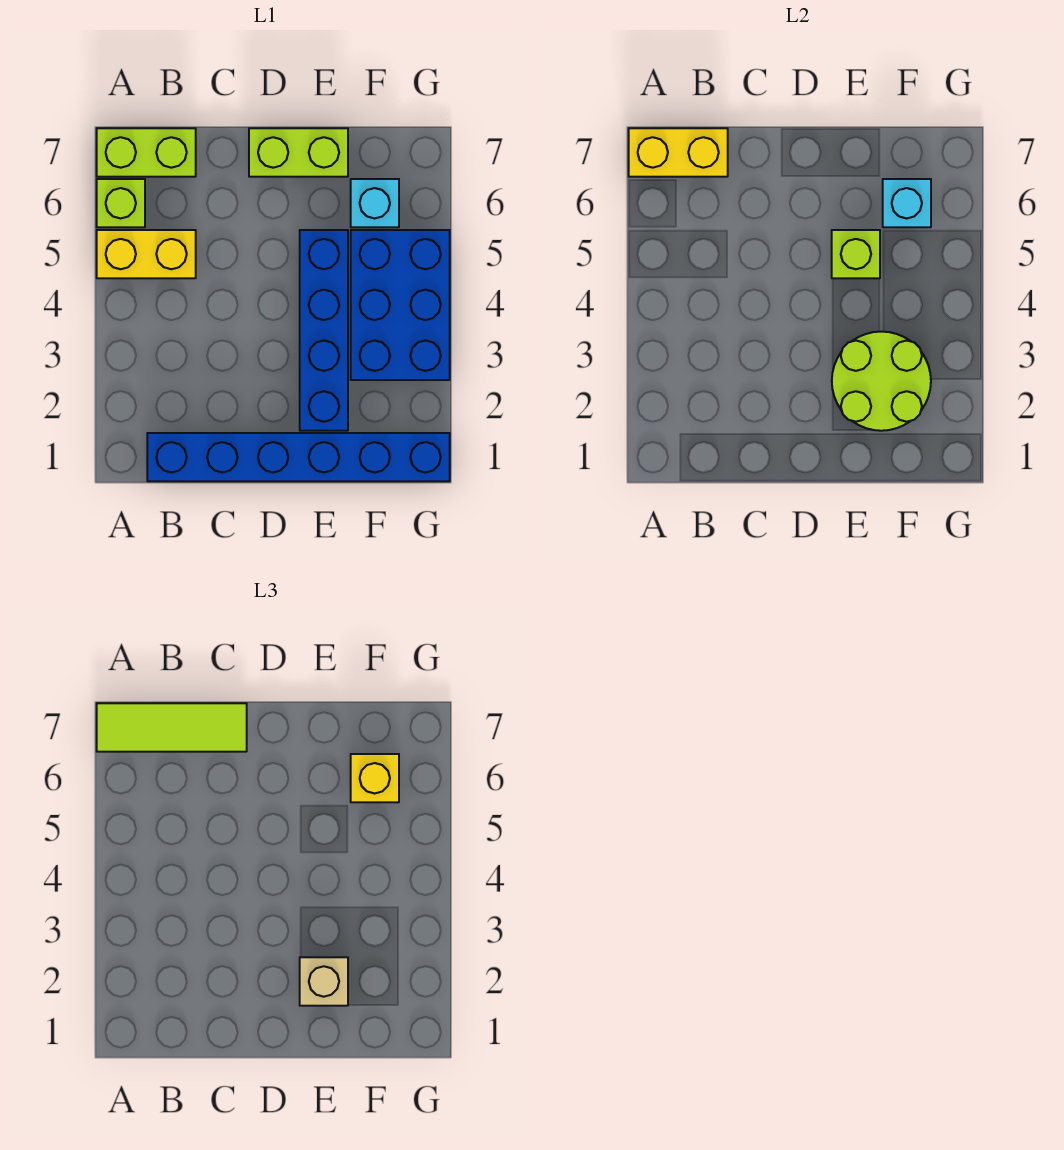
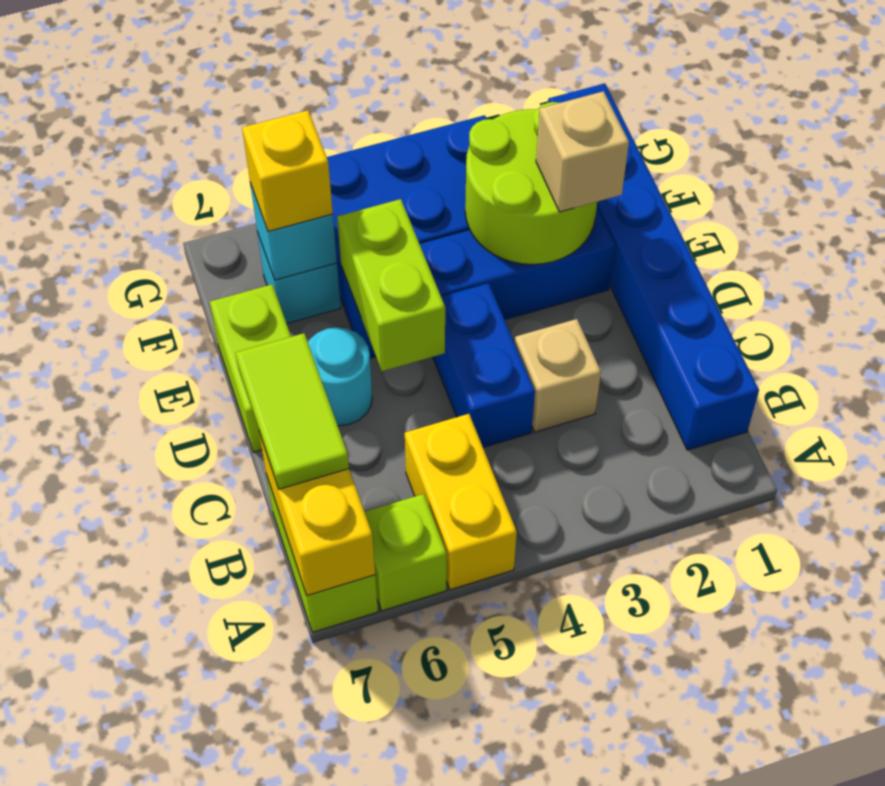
lime 1x3 tile [97,703,247,752] -> lime 1x2 tile [236,333,349,489]
none -> tan 1x1 brick [515,319,601,432]
none -> blue 1x2 brick [433,283,535,447]
none -> cyan 1x1 round brick [308,327,373,426]
lime 1x1 brick [832,230,880,278] -> lime 1x2 brick [337,199,445,371]

